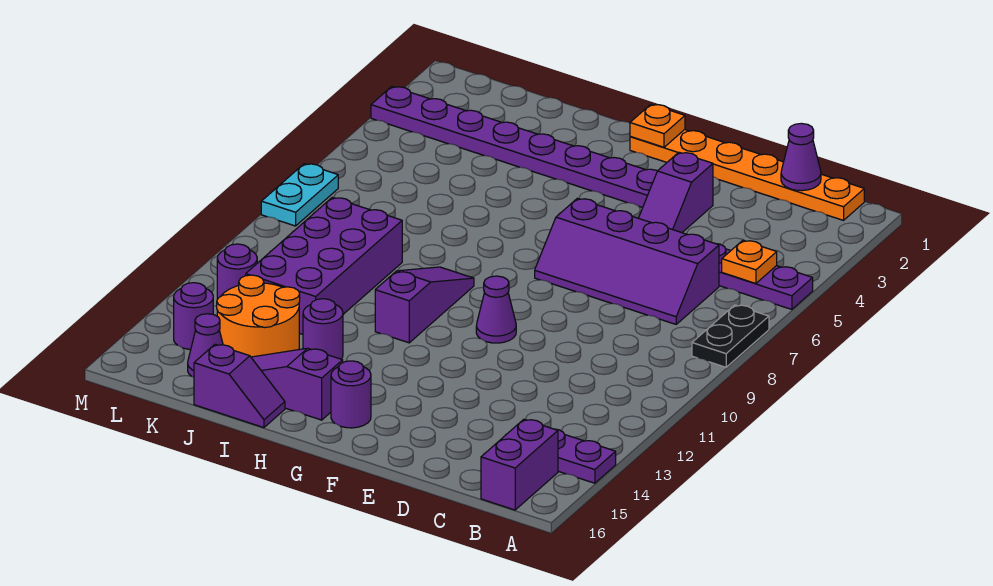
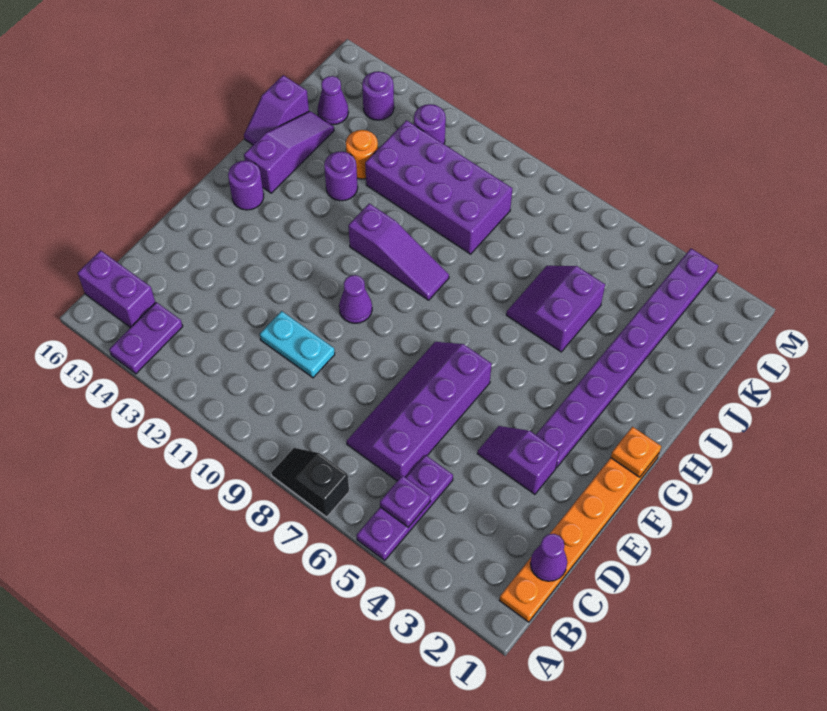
black 1x2 plate [692,305,769,367] -> black 1x2 slope [271,448,349,517]
orange 1x1 plate [722,240,777,283] -> purple 1x1 plate [380,476,430,527]
none -> purple 2x2 slope [506,266,605,352]
orange 2x2 round brick [217,275,300,357] -> orange 1x1 round brick [346,130,378,179]
cyan 1x2 plate [261,164,338,226] -> cyan 1x2 plate moved to [260,311,335,378]

